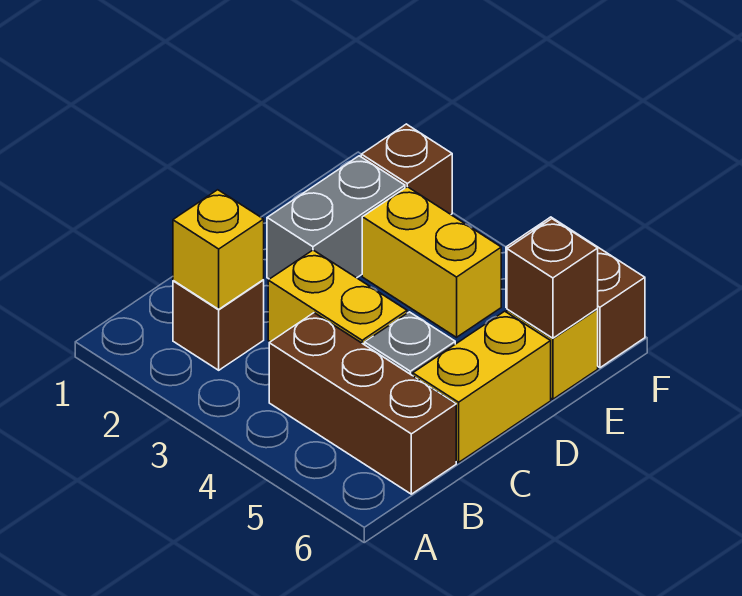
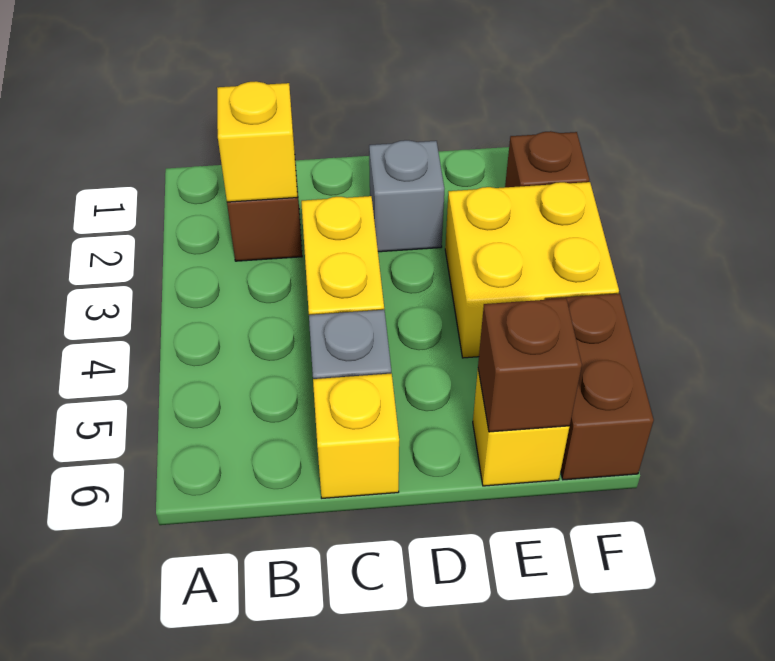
brown 1x3 brick [269,313,456,494] -> none
yellow 1x2 brick [413,311,551,463] -> yellow 1x1 brick [313,374,399,498]
grey 1x2 brick [267,156,405,279] -> grey 1x1 brick [369,140,444,252]
yellow 1x2 brick [362,187,501,337] -> yellow 2x2 brick [445,182,619,358]

